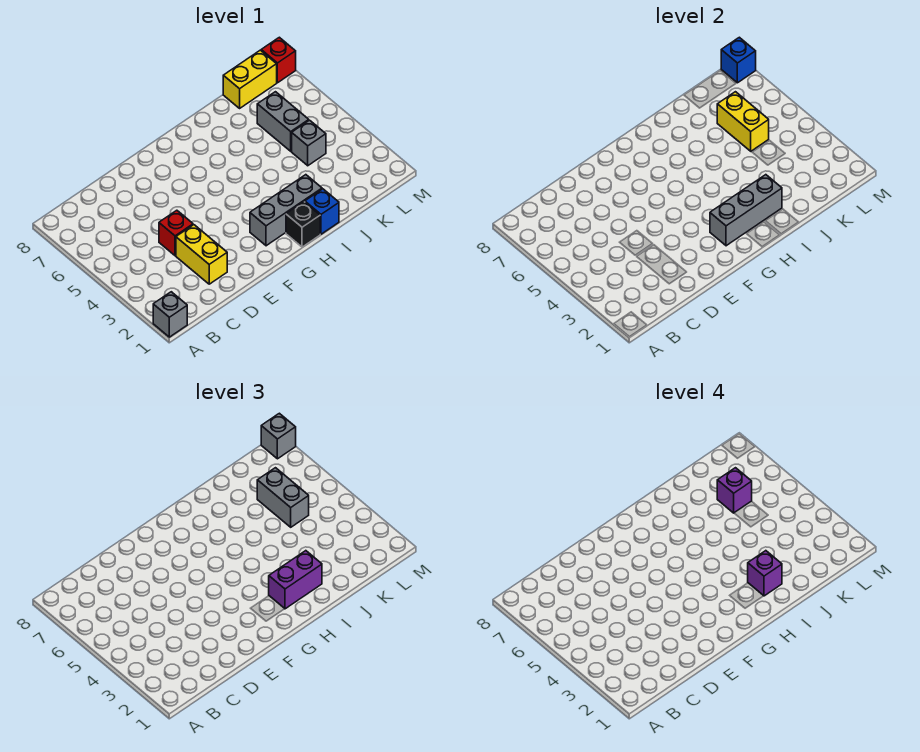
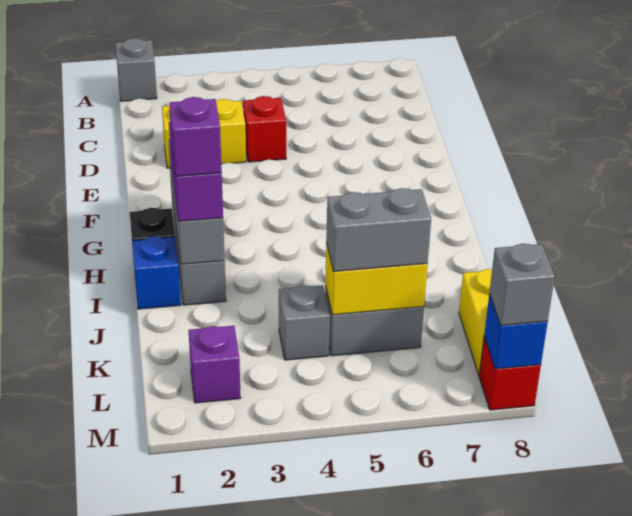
purple 1x1 brick [717,468,752,513] -> purple 1x1 brick moved to [189,326,241,403]

